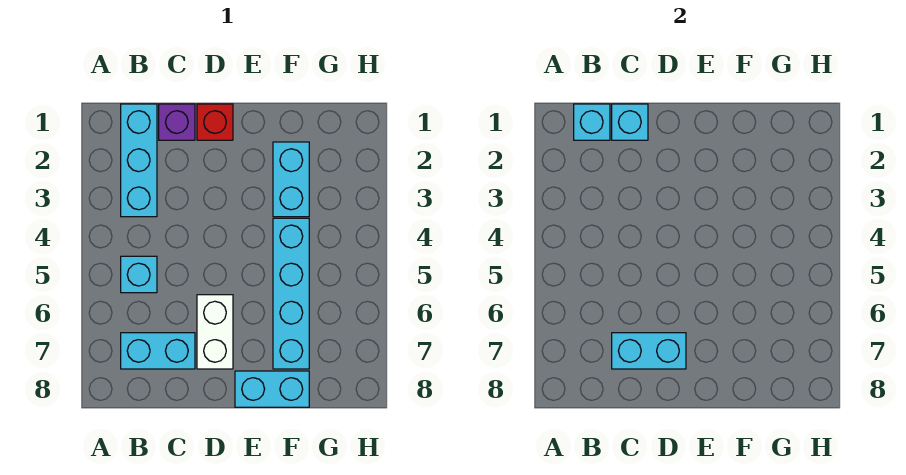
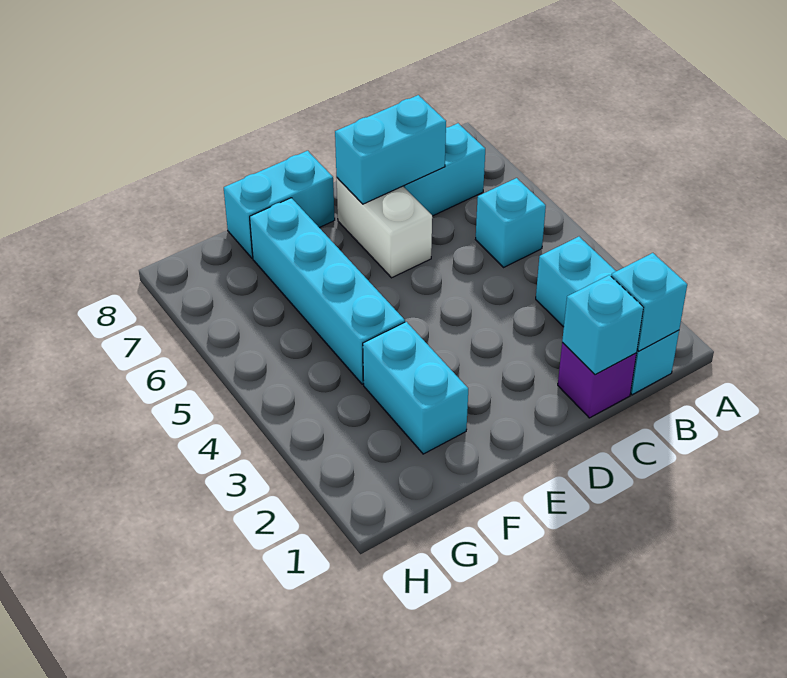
red 1x1 brick [197,104,233,140] -> none

